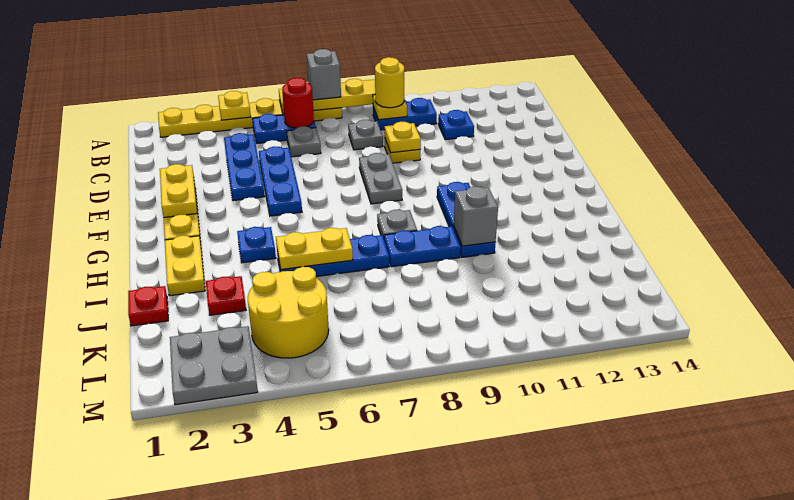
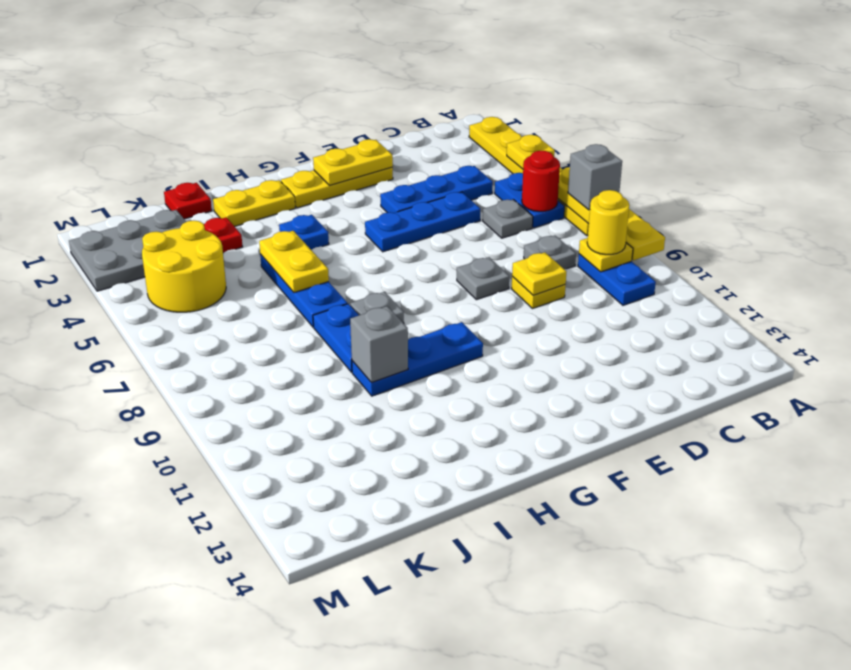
blue 1x1 plate [438,110,474,140] -> none
grey 1x2 plate [359,153,402,204] -> grey 1x1 plate [457,257,509,300]
grey 2x2 plate [170,326,258,405] -> grey 2x3 plate [69,210,186,291]

